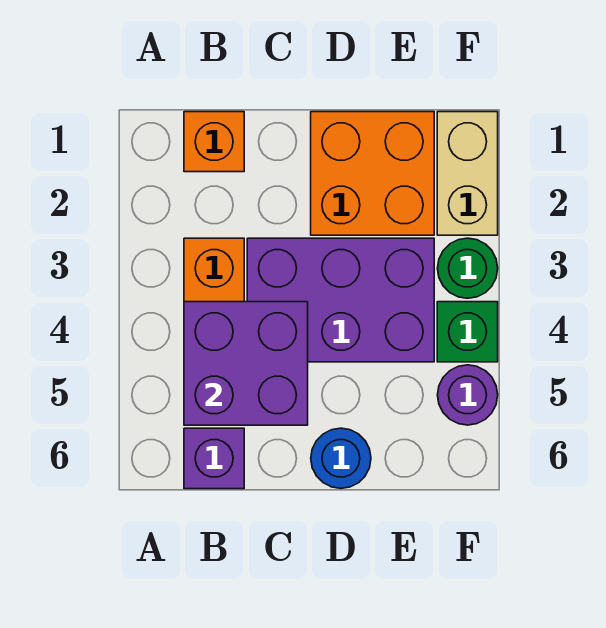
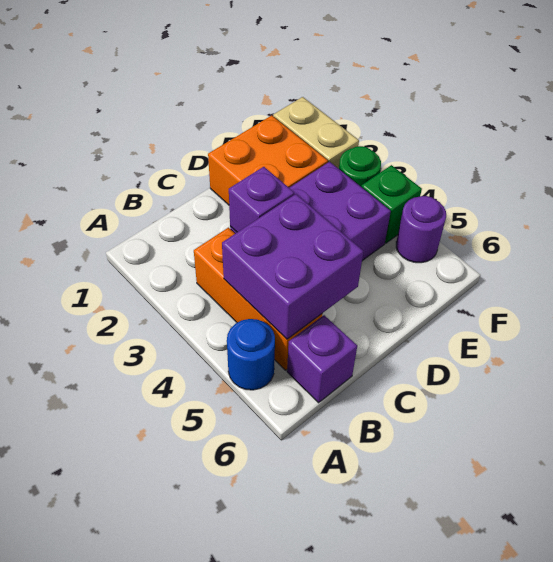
orange 1x1 brick [184,112,244,172] -> none
none -> purple 1x1 brick [229,167,294,232]
blue 1x1 round brick [311,428,371,488] -> blue 1x1 round brick moved to [227,319,275,390]

